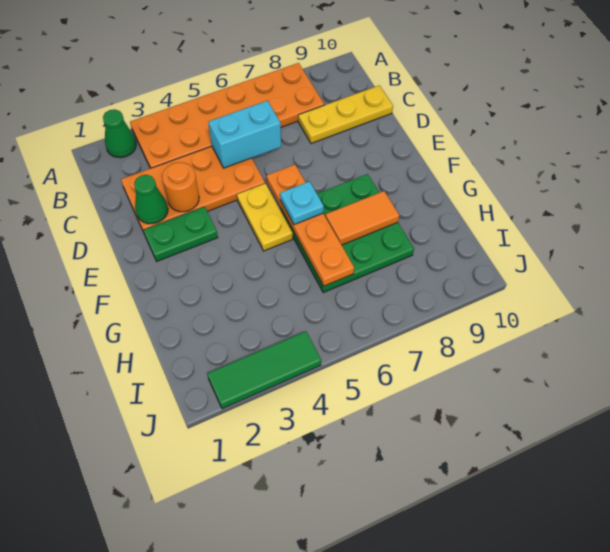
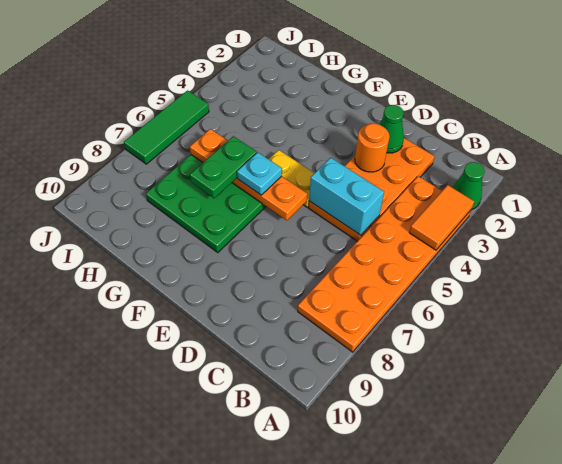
cyan 1x2 brick [208,101,281,168] -> cyan 1x2 brick turned to [309,158,384,235]
yellow 1x3 plate [298,85,393,144] -> none
green 1x2 plate [143,207,218,261] -> green 1x2 plate moved to [190,136,257,198]
orange 1x2 tile [325,191,399,245] -> orange 1x2 tile moved to [409,185,474,250]
green 1x3 tile [207,331,321,409] -> green 1x3 tile moved to [124,91,209,164]

